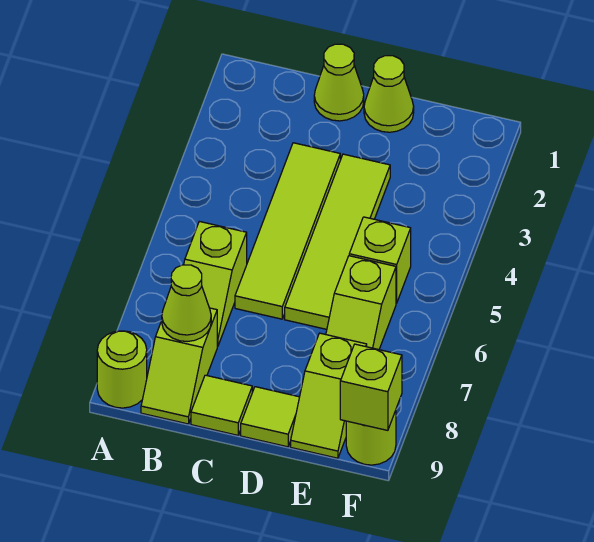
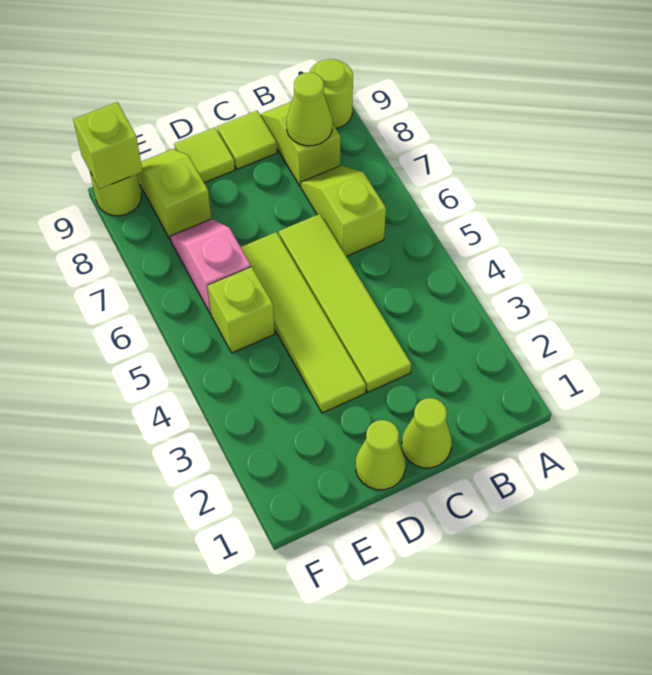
lime 1x2 slope [326,256,396,350] -> pink 1x2 slope [170,219,251,314]

